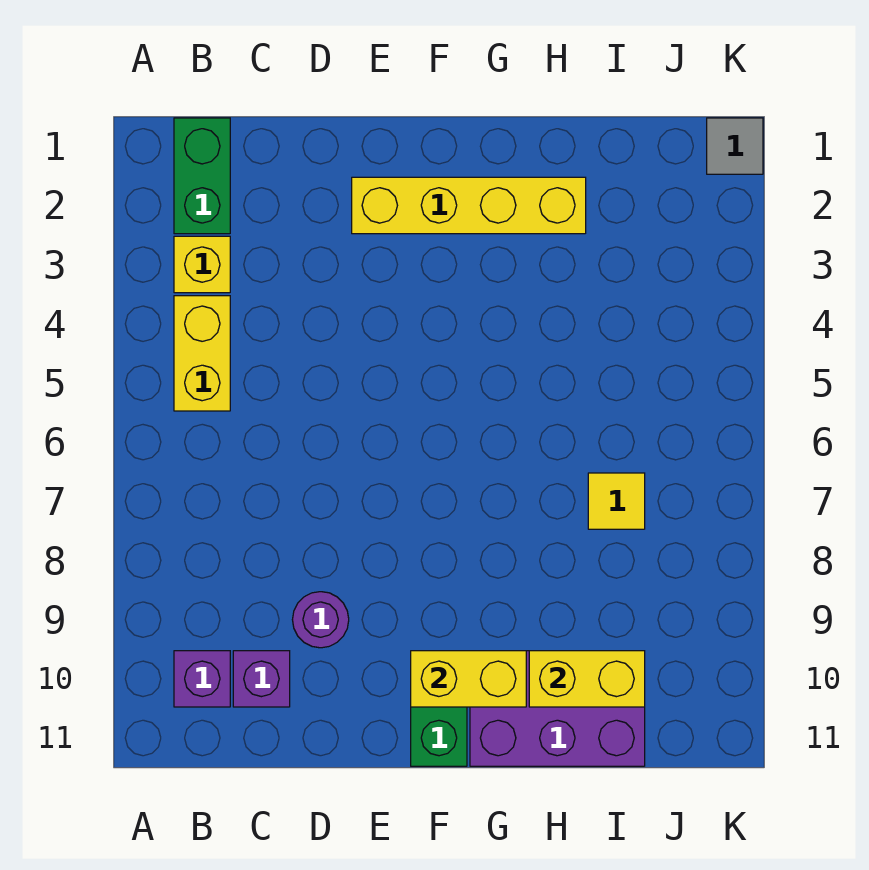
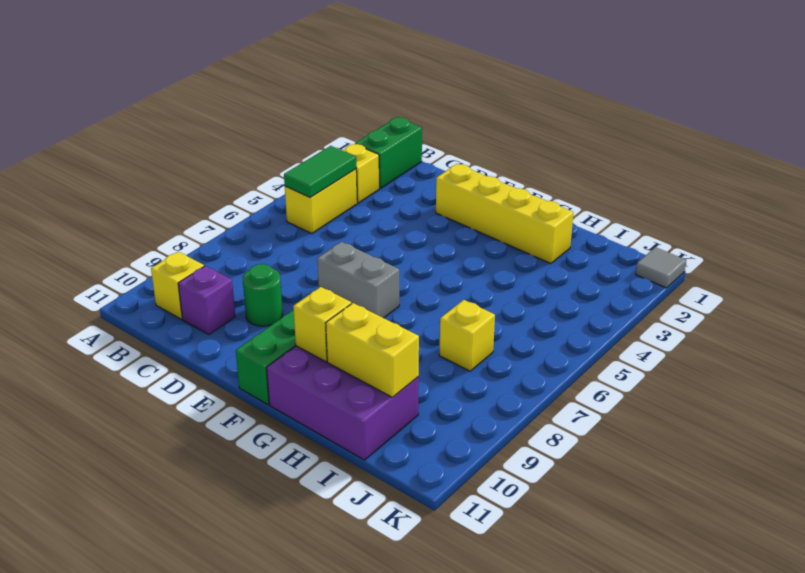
none -> green 1x2 tile [284,146,356,197]
purple 1x1 brick [174,651,230,707] -> yellow 1x1 brick [151,252,204,319]
purple 1x1 round brick [292,592,349,648] -> green 1x1 round brick [243,264,283,326]
none -> grey 1x2 brick [317,242,399,318]
yellow 1x2 brick [411,651,526,707] -> yellow 1x1 brick [293,287,351,362]
yellow 1x1 tile [588,473,645,529] -> yellow 1x1 brick [439,300,495,371]

